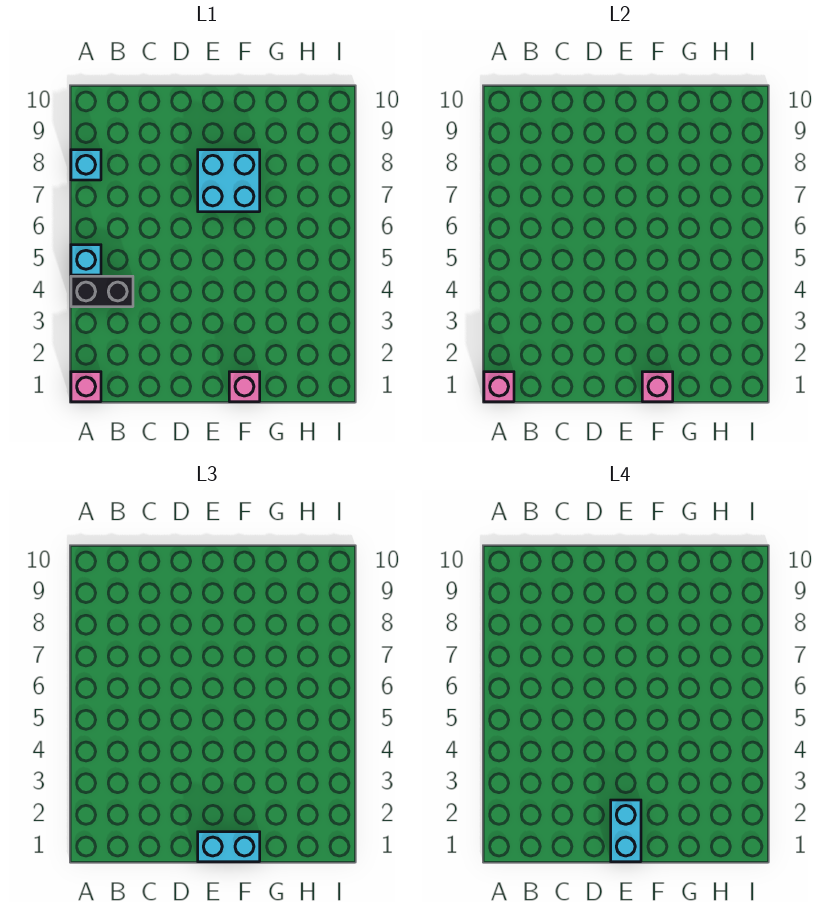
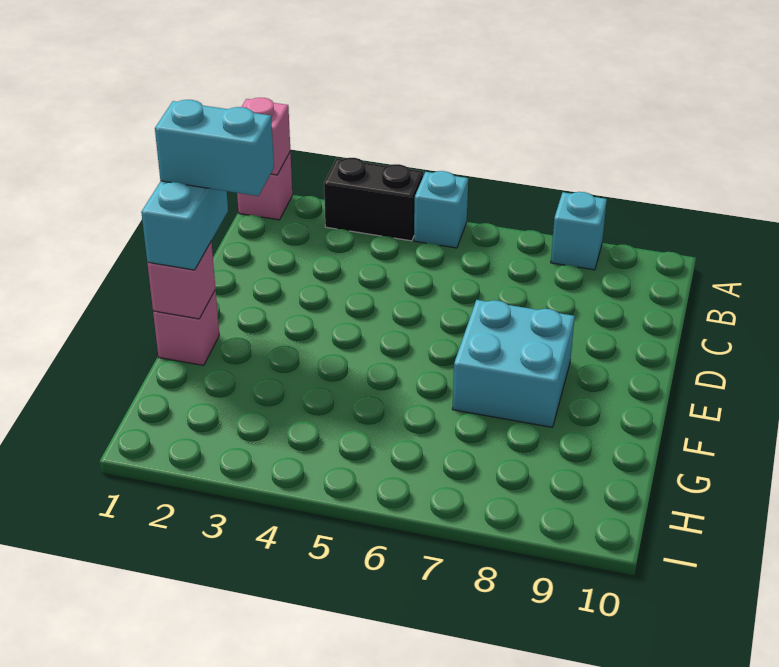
black 1x2 brick [71,276,133,307] -> black 1x2 brick turned to [324,158,423,241]

